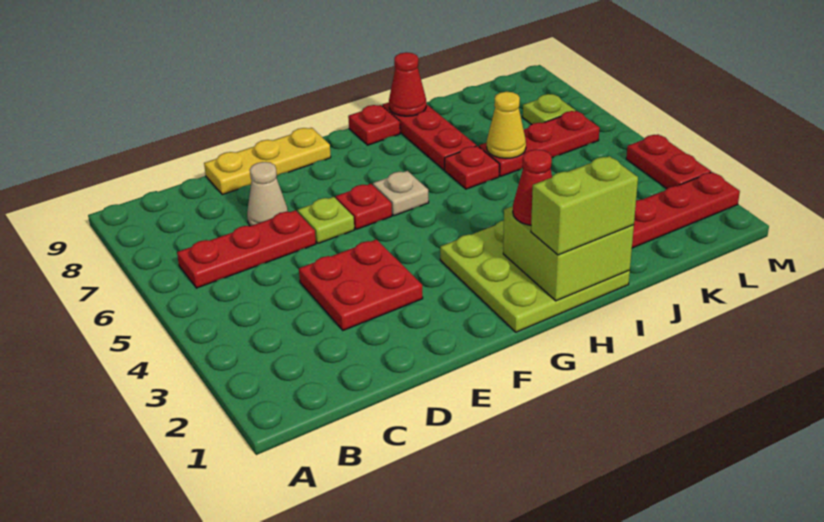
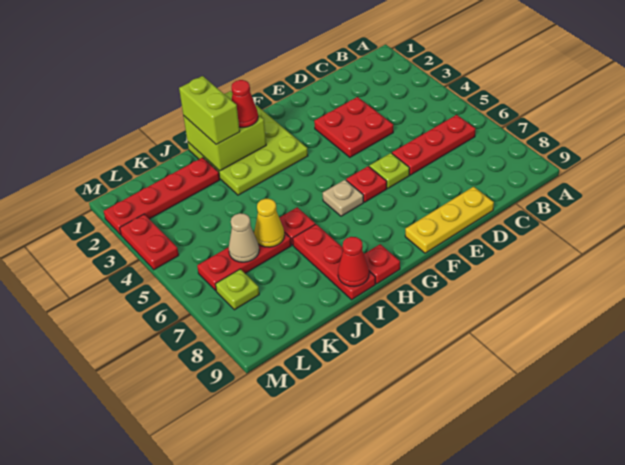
tan 1x1 cone [247,162,288,226] -> tan 1x1 cone moved to [229,213,259,262]
lime 1x2 brick [531,156,638,255] -> lime 1x2 brick turned to [179,76,240,145]

